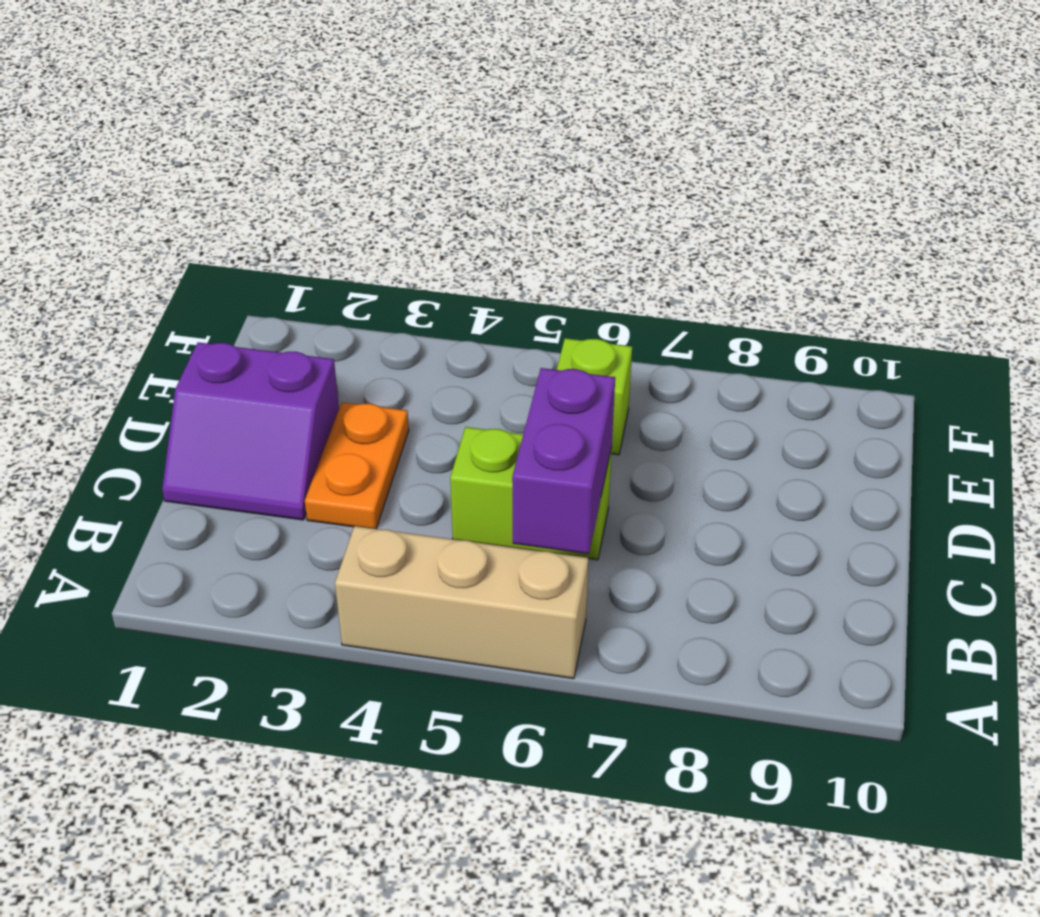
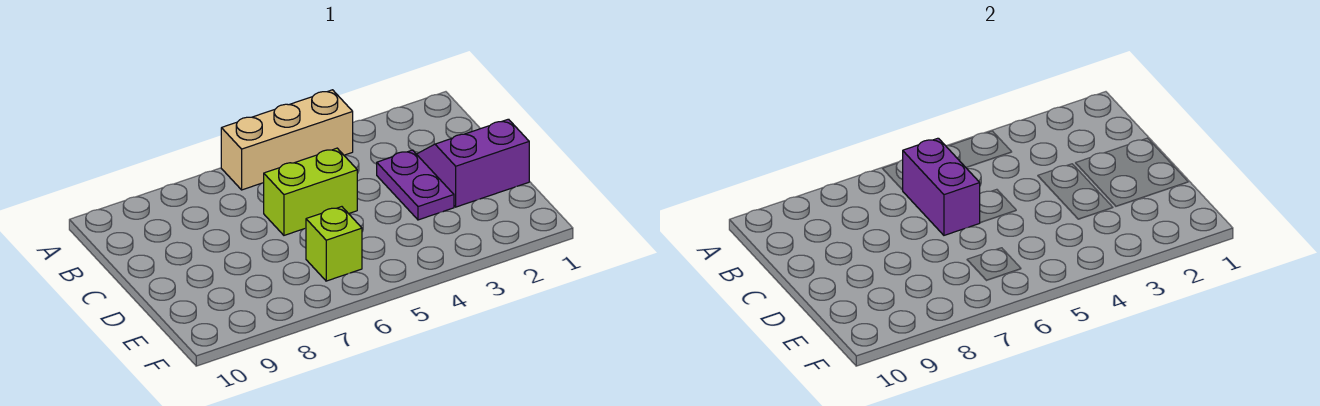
orange 1x2 plate [305,402,409,529] -> purple 1x2 plate [377,150,454,220]

